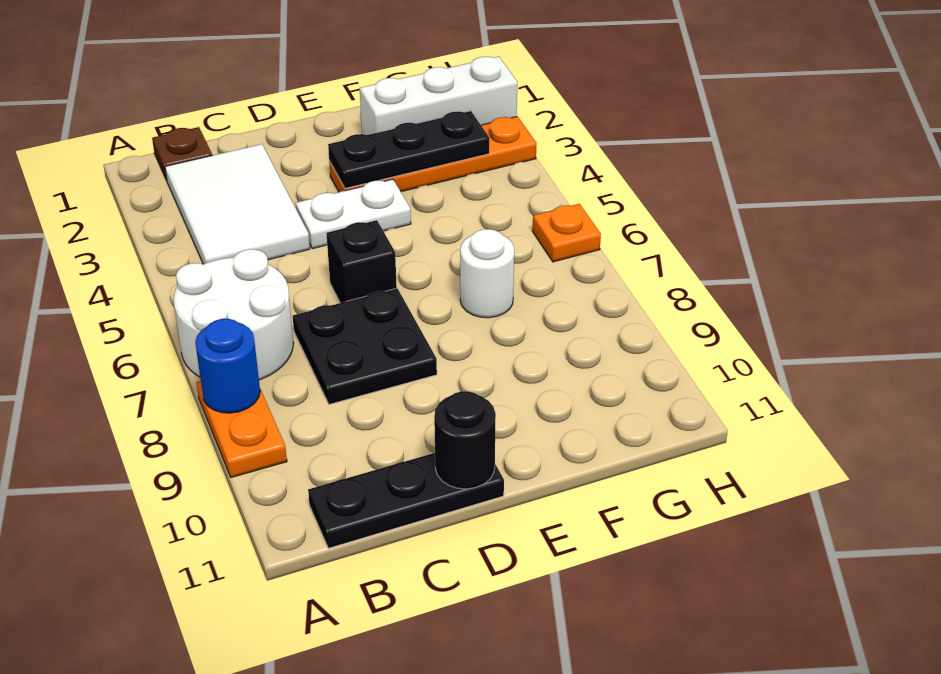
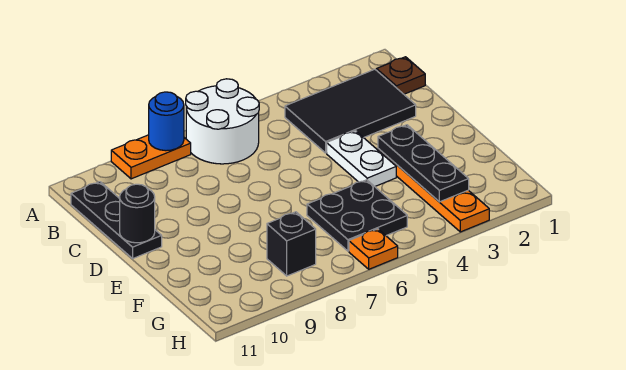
white 2x3 tile [165,144,310,264] -> black 2x3 tile [285,69,416,153]
black 2x2 plate [293,288,437,404] -> black 2x2 plate moved to [307,180,407,251]
black 1x1 brick [326,220,397,303] -> black 1x1 brick moved to [267,212,316,276]
white 1x3 brick [360,56,517,135] -> none
white 1x1 round brick [460,229,514,318] -> none

